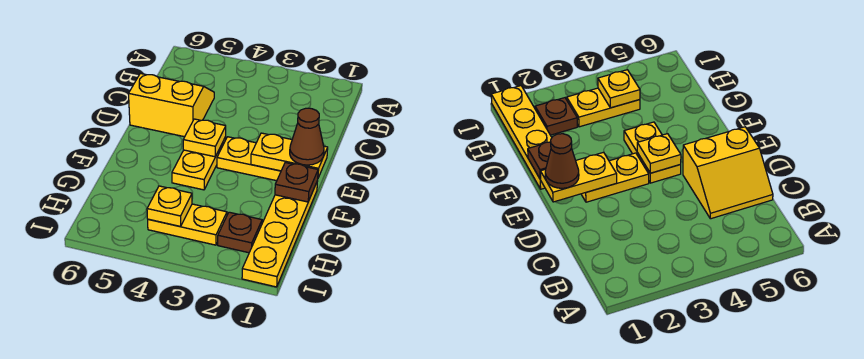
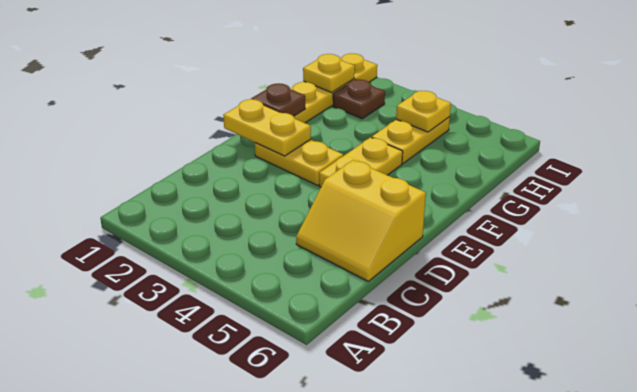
brown 1x1 cone [290,108,324,165] -> none
yellow 1x1 plate [183,119,226,157] -> yellow 1x1 plate moved to [303,54,355,92]
yellow 1x2 plate [148,204,227,245] -> yellow 1x2 plate turned to [372,117,450,163]

